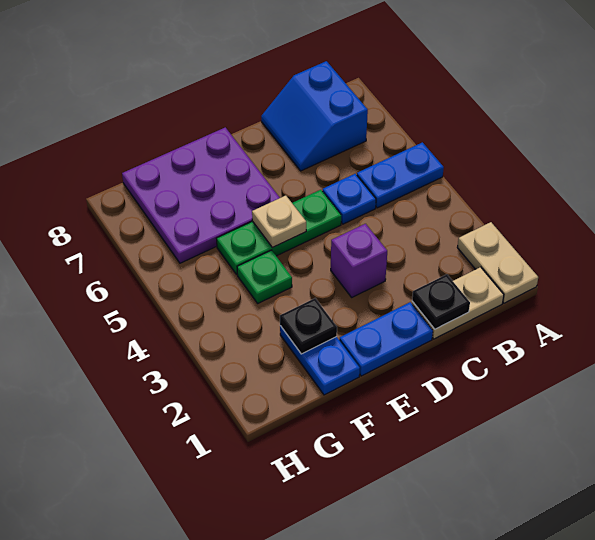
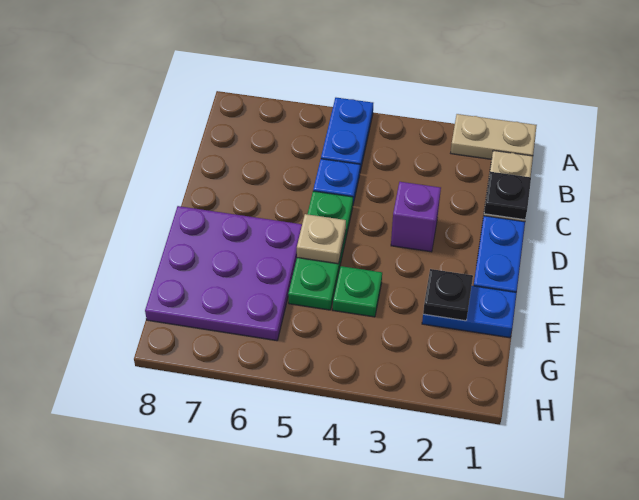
blue 2x2 slope [261,61,368,171] -> none

